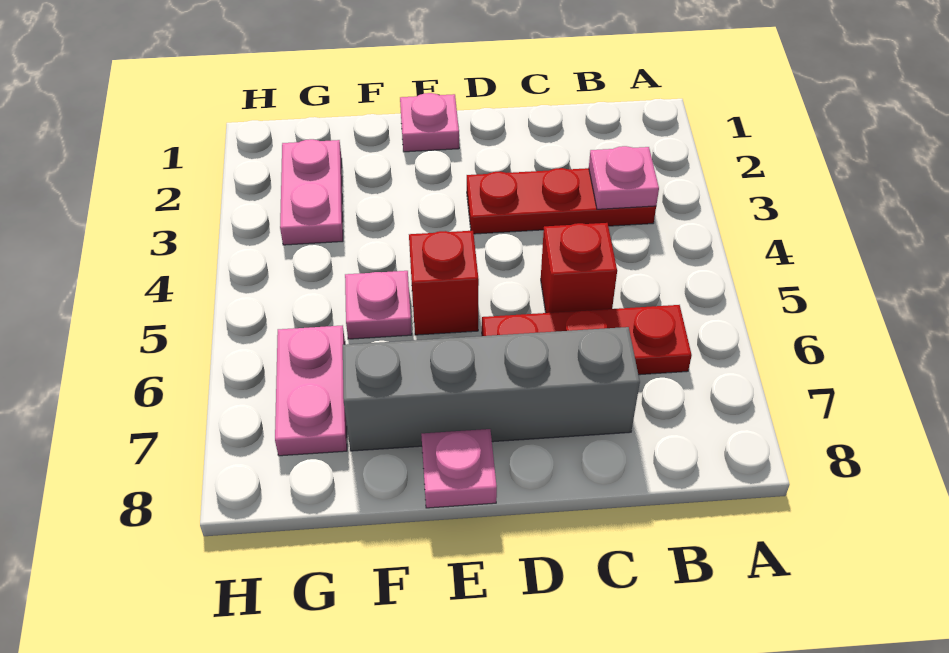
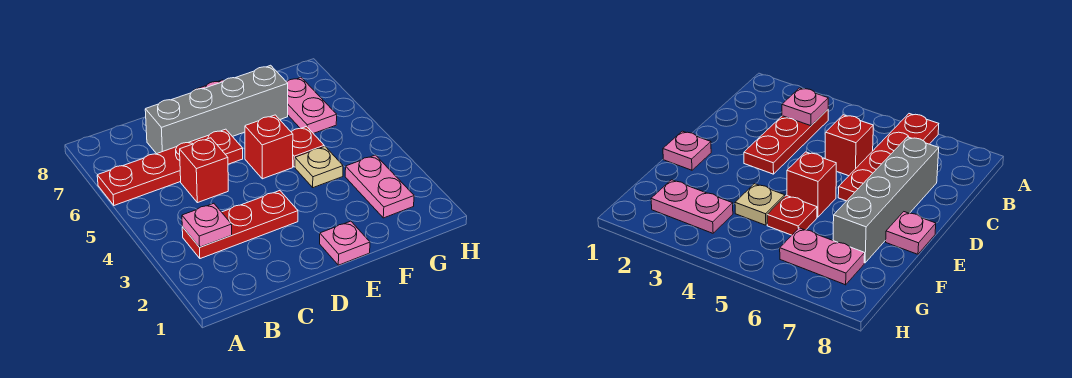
red 1x3 plate [482,305,692,375] -> red 1x4 plate [97,129,243,205]
none -> tan 1x1 plate [295,146,343,188]
pink 1x1 plate [345,271,412,339] -> red 1x1 plate [291,127,324,167]

